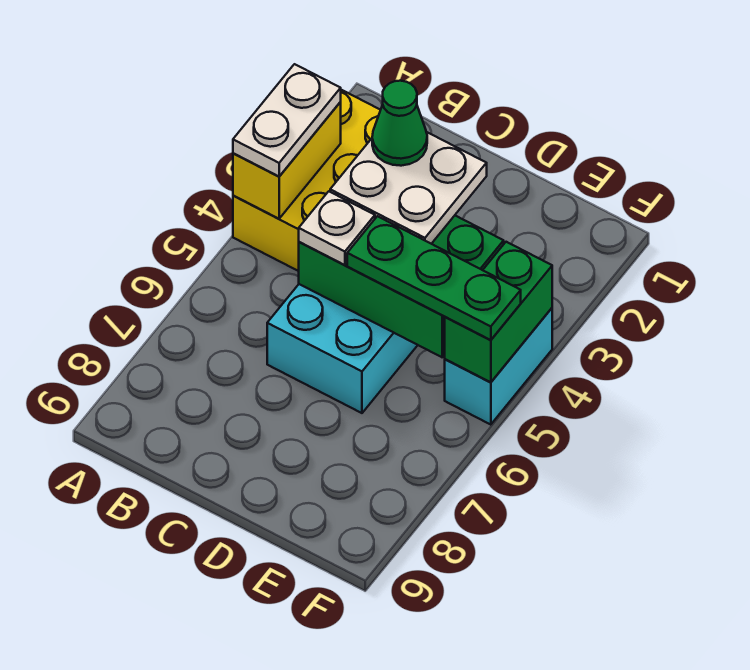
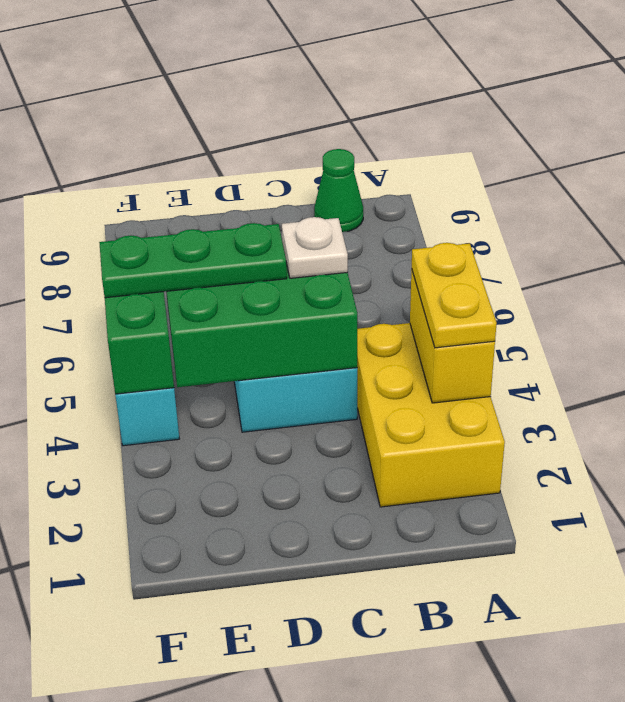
white 1x2 plate [233,64,341,177] -> yellow 1x2 plate [412,243,497,348]
white 2x2 plate [330,132,487,244] -> none
green 1x1 cone [372,81,427,166] -> green 1x1 cone moved to [314,149,363,232]

